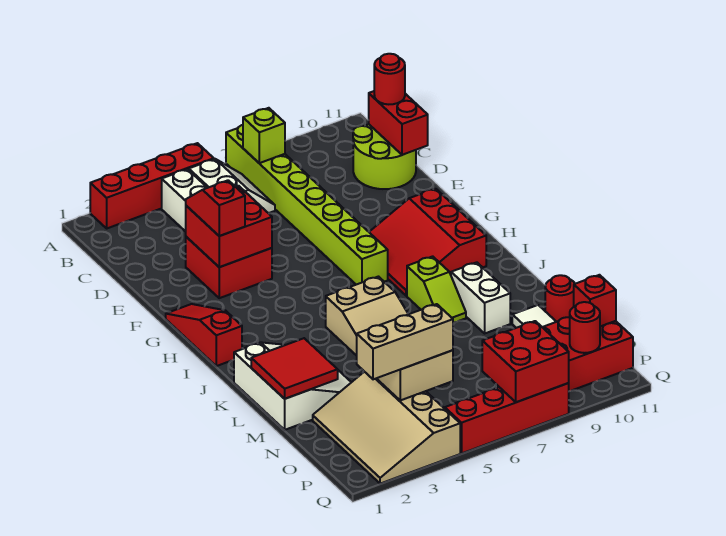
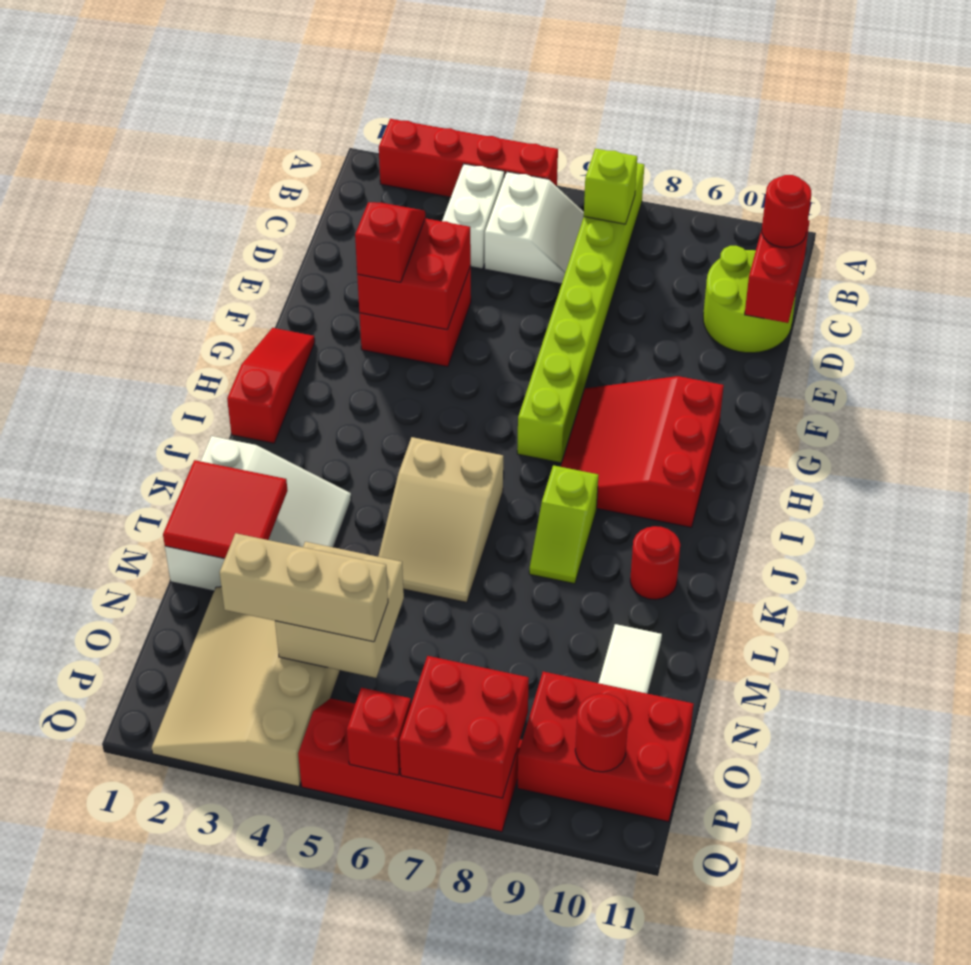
white 1x2 brick [451,262,510,333] -> none
red 1x1 round brick [545,275,575,322] -> red 1x1 round brick moved to [630,526,680,600]
red 1x1 brick [574,275,616,326] -> red 1x1 brick moved to [347,688,411,775]

